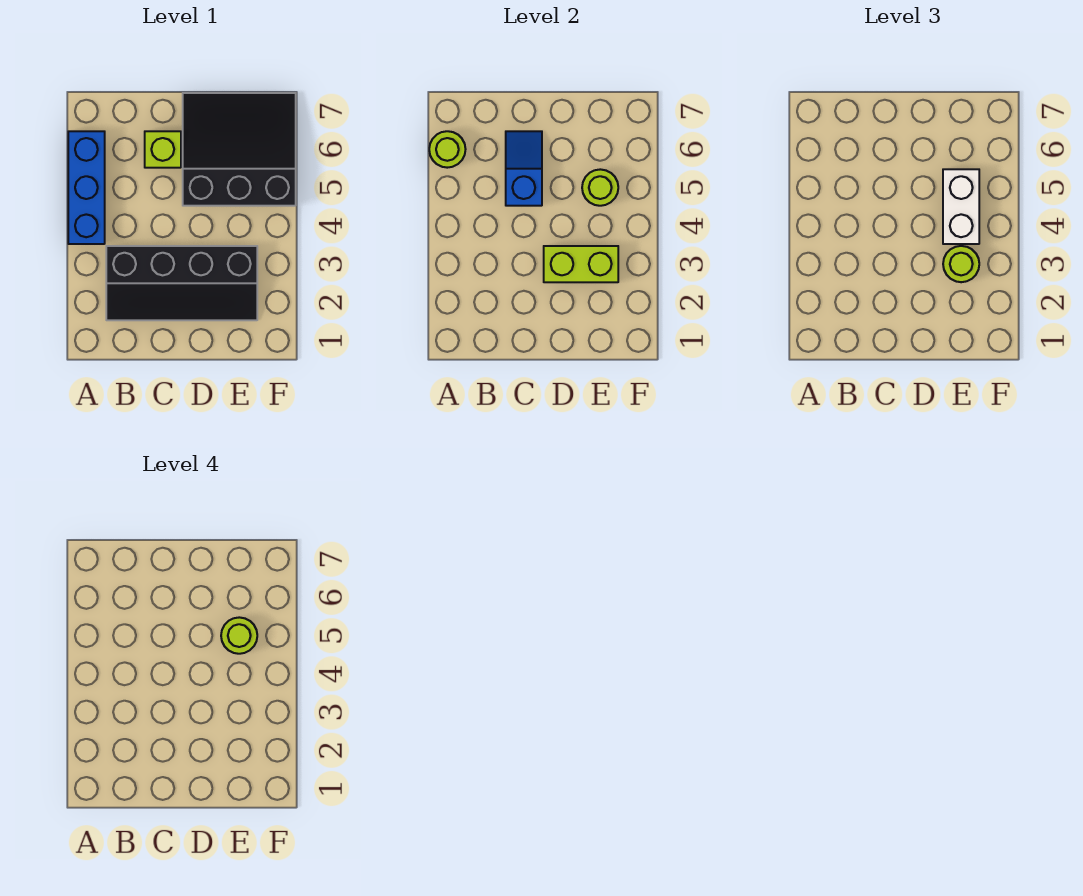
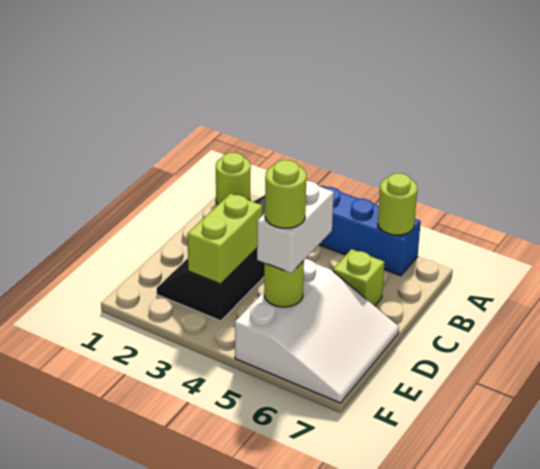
blue 1x2 slope [506,131,542,206] -> none
black 3x3 slope [183,93,296,206] -> white 3x3 slope [235,259,399,403]
lime 1x1 round brick [943,246,979,282] -> lime 1x1 round brick moved to [216,153,251,204]
white 1x2 brick [943,169,979,244] -> white 1x2 brick turned to [257,181,334,273]

